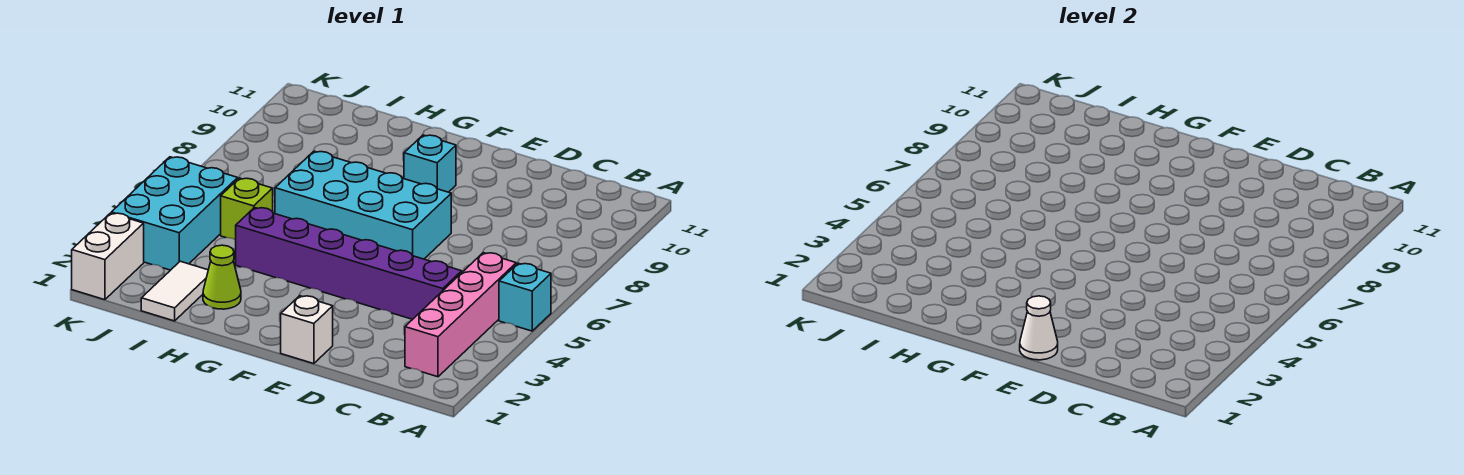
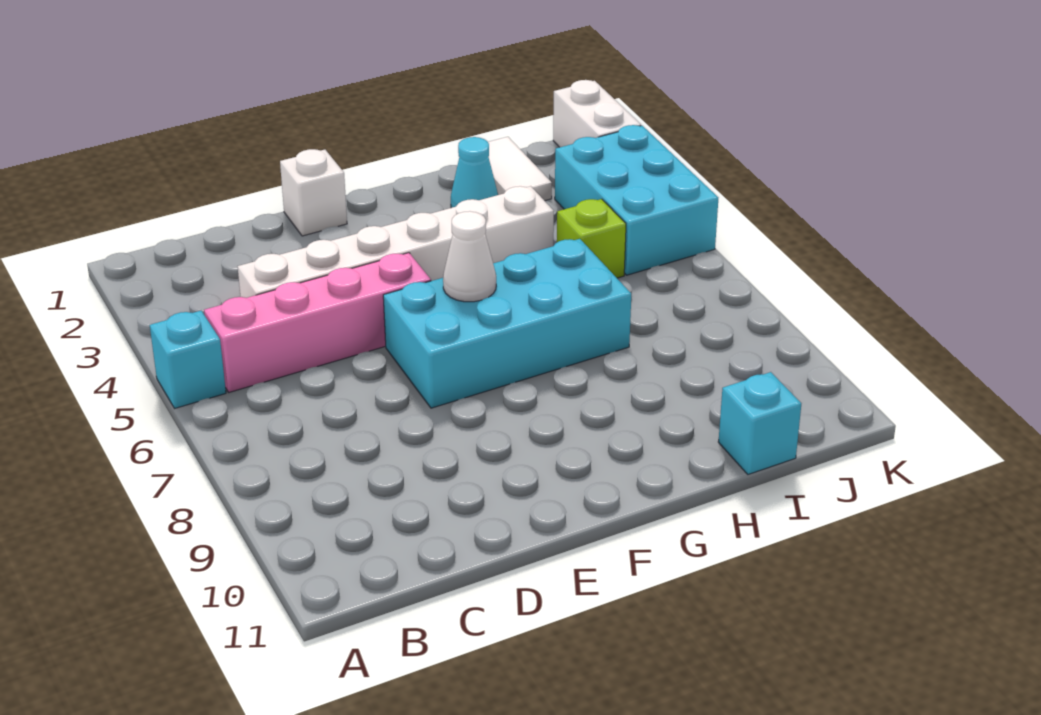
pink 1x4 brick [405,253,516,377] -> pink 1x4 brick turned to [204,253,431,392]
purple 1x6 brick [236,208,462,319] -> white 1x6 brick [238,186,554,298]
white 1x1 cone [1020,296,1058,360] -> white 1x1 cone moved to [443,211,496,302]
cyan 1x1 brick [404,135,456,192] -> cyan 1x1 brick moved to [718,372,801,474]
lime 1x1 cone [203,245,241,309] -> cyan 1x1 cone [451,137,498,208]

